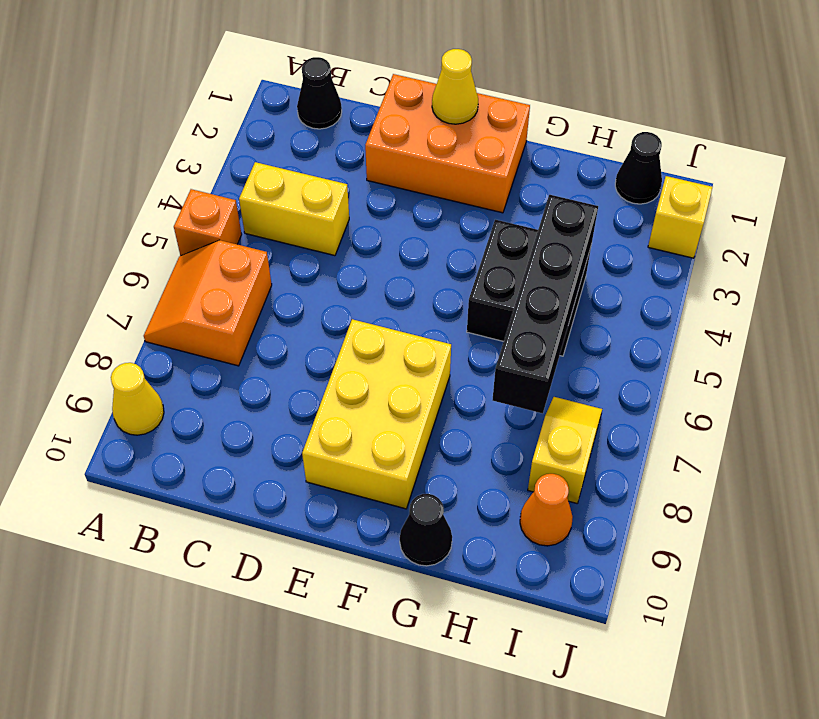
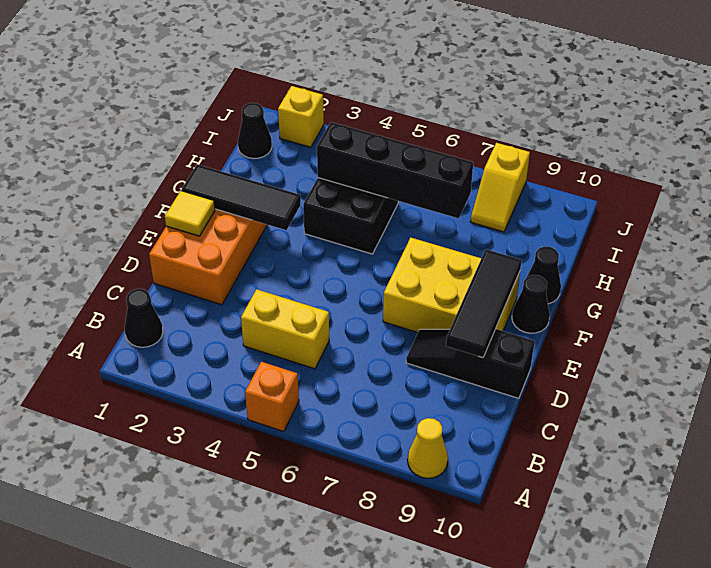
orange 2x2 slope [144,240,272,366] -> none
yellow 1x2 brick [239,162,349,256] -> yellow 1x2 brick turned to [241,289,329,369]
none -> black 1x3 slope [406,329,535,398]
none -> black 1x3 tile [446,249,522,358]
yellow 1x1 cone [432,49,478,124] -> yellow 1x1 tile [165,191,215,236]
none -> black 1x3 tile [182,164,301,230]
none -> black 1x1 cone [512,275,550,333]
yellow 1x2 slope [528,397,602,503] -> yellow 1x2 slope turned to [471,143,530,232]
orange 1x1 cone [520,474,573,546] -> none

